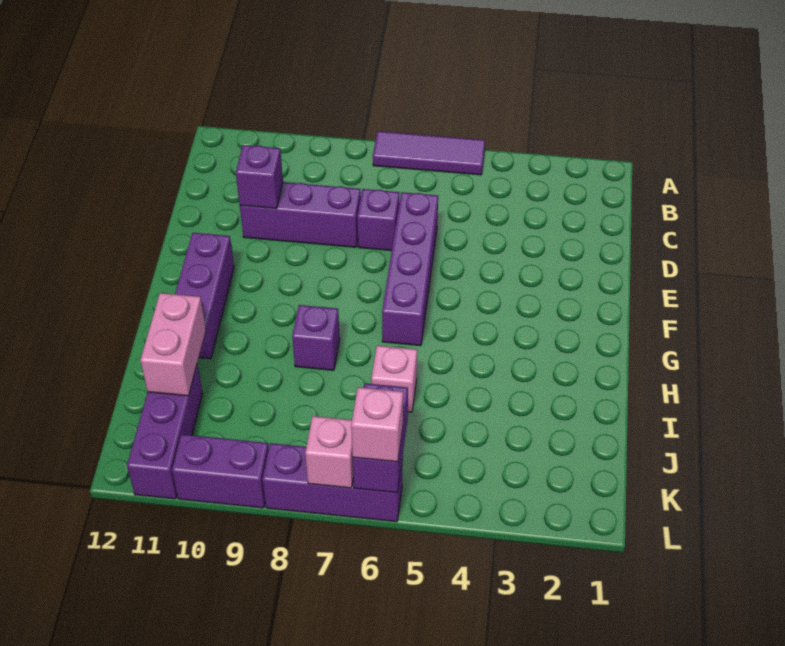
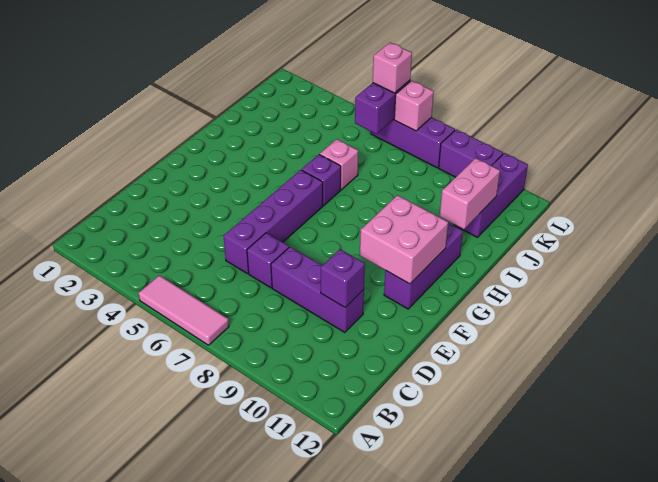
purple 1x3 tile [373,131,485,175] -> pink 1x3 tile [139,275,229,345]
none -> pink 2x2 brick [360,195,448,284]
purple 1x1 brick [292,305,340,370] -> purple 1x1 brick moved to [302,154,341,206]

